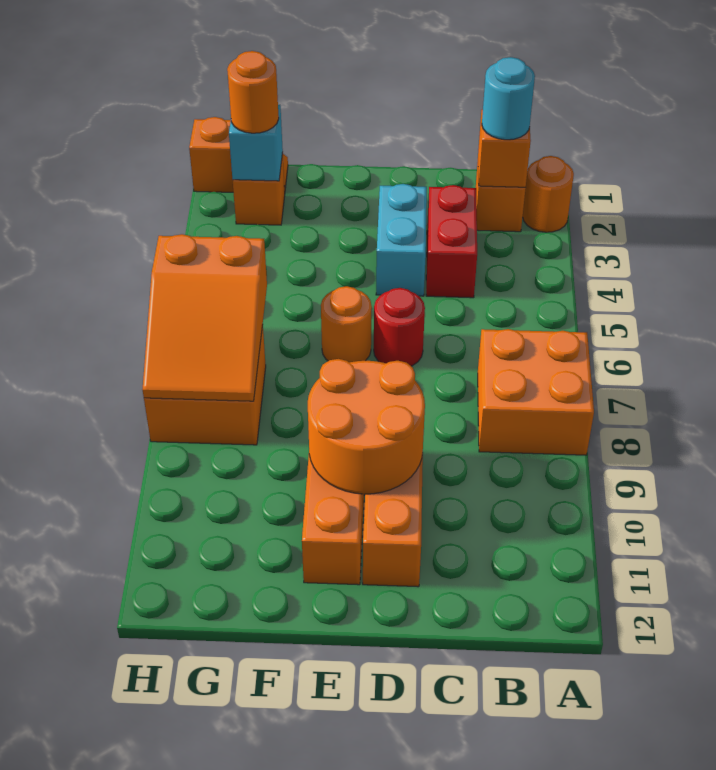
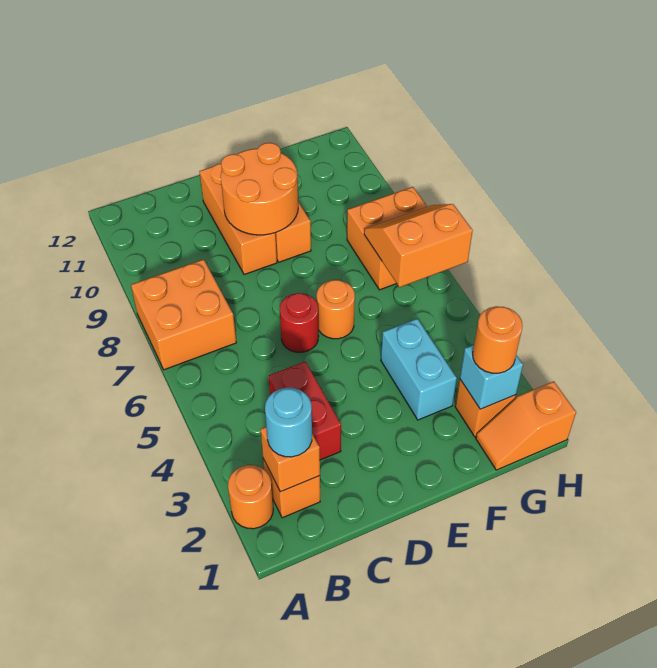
cyan 1x2 brick [376,184,427,296] -> cyan 1x2 brick moved to [381,319,457,420]
orange 2x3 slope [142,234,267,401] -> orange 2x2 slope [364,204,473,287]

